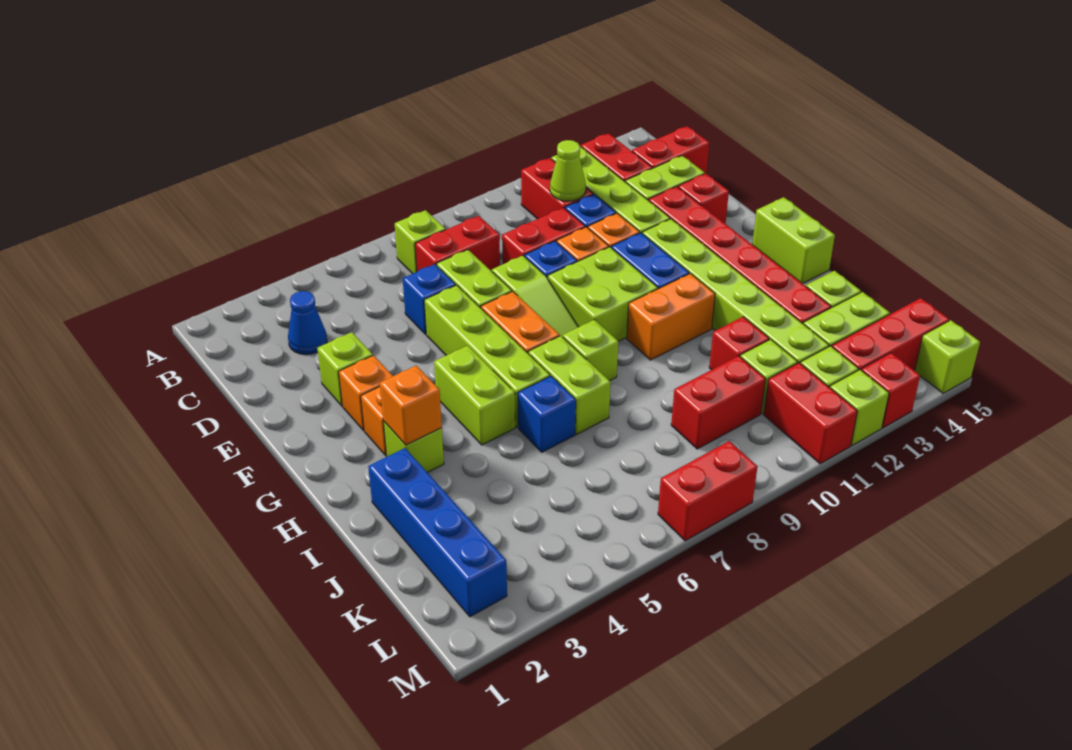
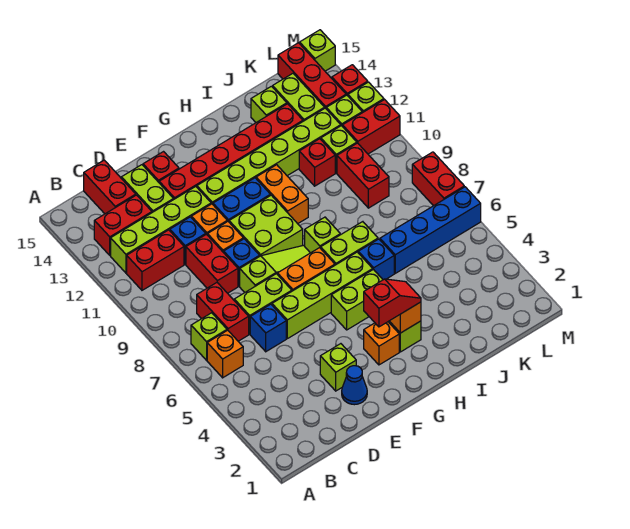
blue 1x1 cone [288,291,327,355] -> blue 1x1 cone moved to [342,366,367,405]
lime 1x1 cone [550,140,586,201] -> none
orange 1x1 brick [339,355,393,431] -> orange 1x1 brick moved to [207,330,243,378]
none -> red 1x2 slope [364,279,421,327]
lime 1x2 brick [752,197,835,284] -> none
blue 1x4 brick [368,448,507,617] -> blue 1x4 brick moved to [380,187,481,273]

